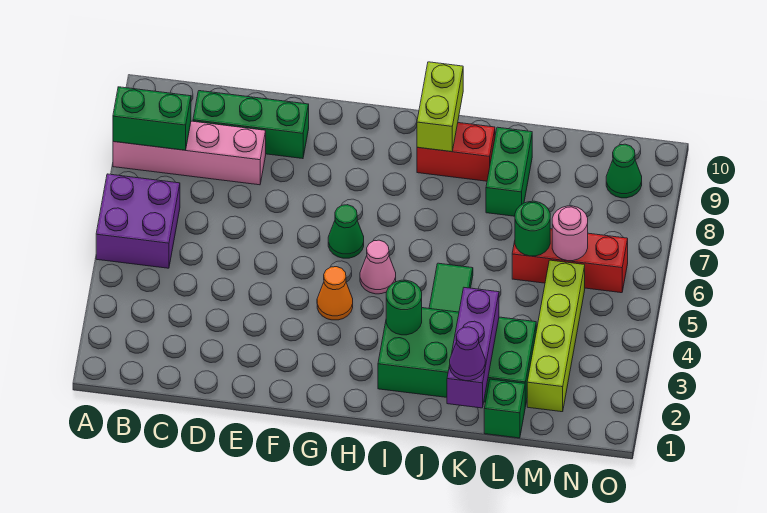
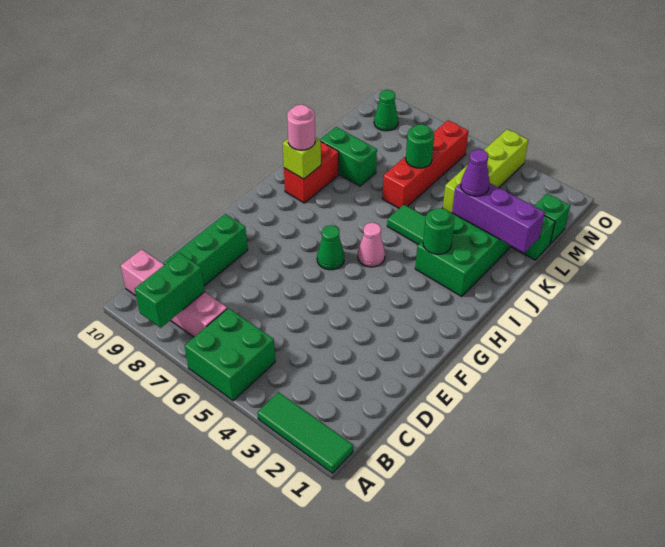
none -> green 1x3 tile [258,392,353,473]
purple 2x2 brick [96,174,180,268] -> green 2x2 brick [185,308,275,401]
pink 1x4 brick [113,121,266,185] -> pink 1x4 brick turned to [121,249,227,337]
orange 1x1 cone [317,267,353,320] -> none
lime 1x2 brick [417,62,463,152] -> lime 1x1 brick [283,137,321,179]
purple 1x1 cone [450,327,485,381] -> purple 1x1 cone moved to [461,149,490,196]
red 1x3 brick [512,229,628,293] -> red 1x4 brick [382,120,469,208]
none -> green 1x1 brick [534,194,570,244]
lime 1x4 brick [527,260,585,412] -> lime 1x4 brick turned to [443,129,528,214]
pink 1x1 round brick [552,206,588,261] -> pink 1x1 round brick moved to [287,105,315,150]

